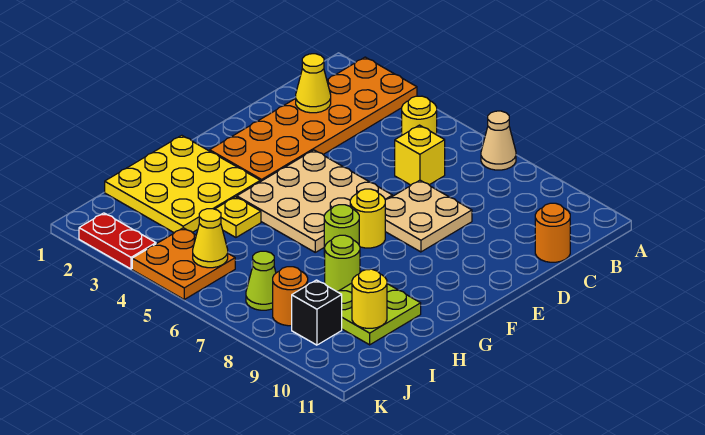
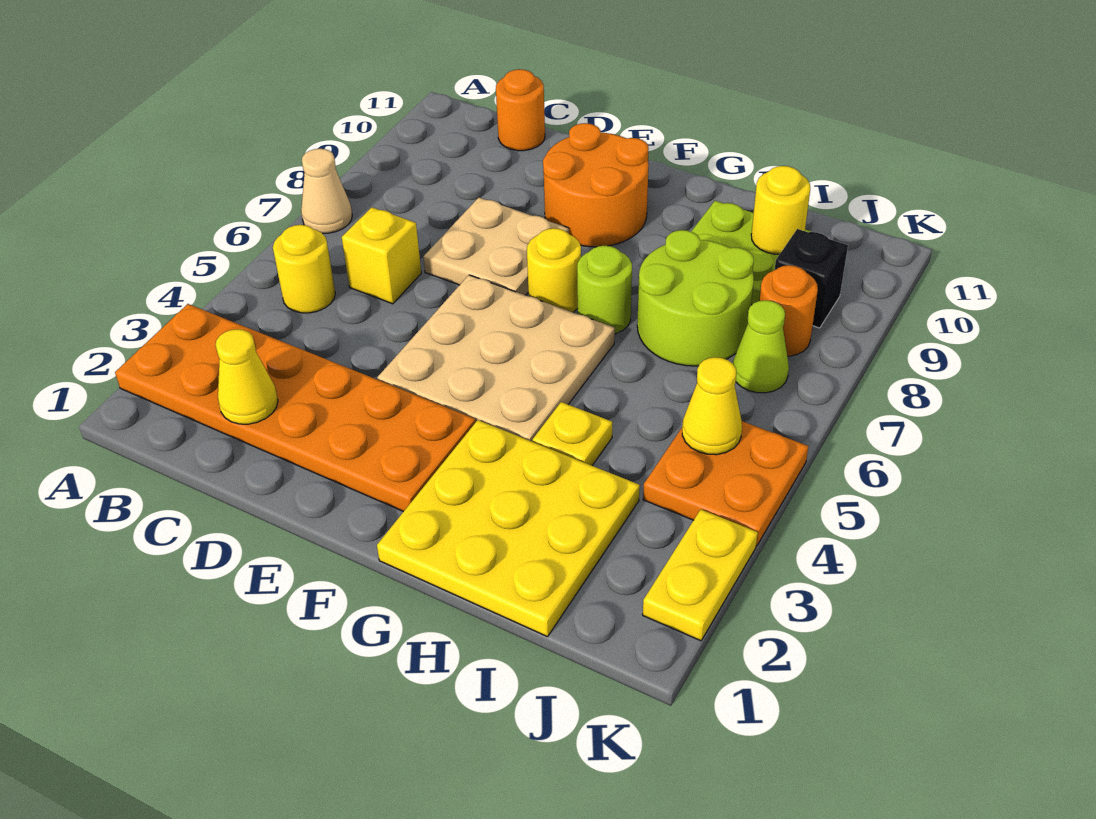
none -> orange 2x2 round brick [543,123,649,247]
lime 1x1 round brick [325,235,360,291] -> lime 2x2 round brick [637,230,754,366]
red 1x2 plate [79,213,156,269] -> yellow 1x2 plate [643,510,758,641]

